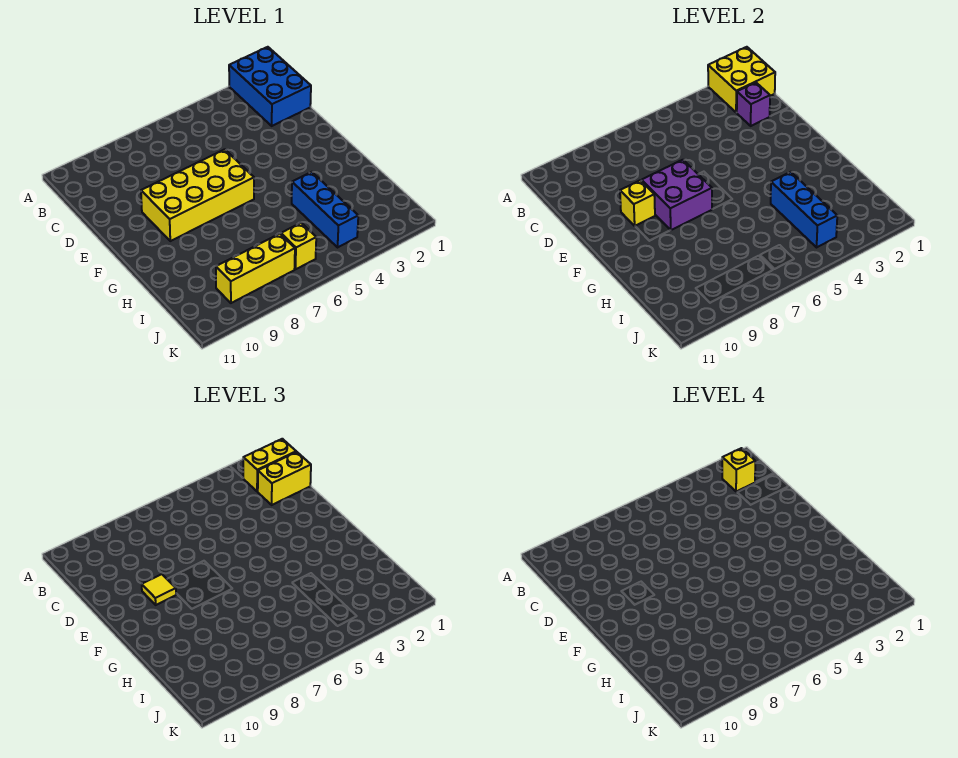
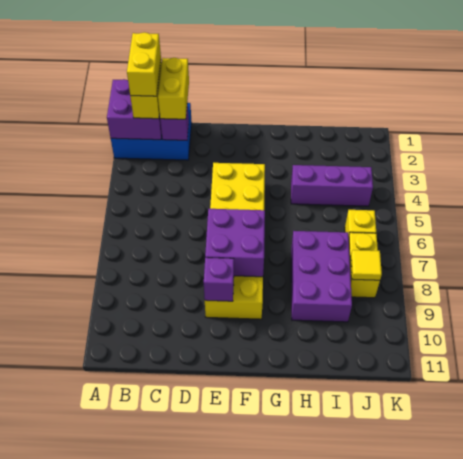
yellow 2x2 brick [708,47,775,112] -> purple 2x2 brick [107,79,162,140]
yellow 1x1 brick [722,448,755,492] -> yellow 1x2 brick [127,32,161,96]
yellow 2x4 brick [141,149,254,241] -> yellow 2x6 brick [205,163,265,319]
yellow 1x1 brick [620,180,655,226] -> purple 1x1 brick [204,258,234,301]
yellow 1x1 tile [142,574,176,605] -> yellow 1x1 tile moved to [351,250,382,280]
blue 1x3 brick [292,172,358,247] -> purple 1x3 brick [291,165,373,206]
blue 1x3 brick [771,172,837,247] -> none
none -> purple 2x3 brick [291,231,352,322]
yellow 1x3 brick [216,234,295,303] -> yellow 1x2 brick [349,232,380,298]

